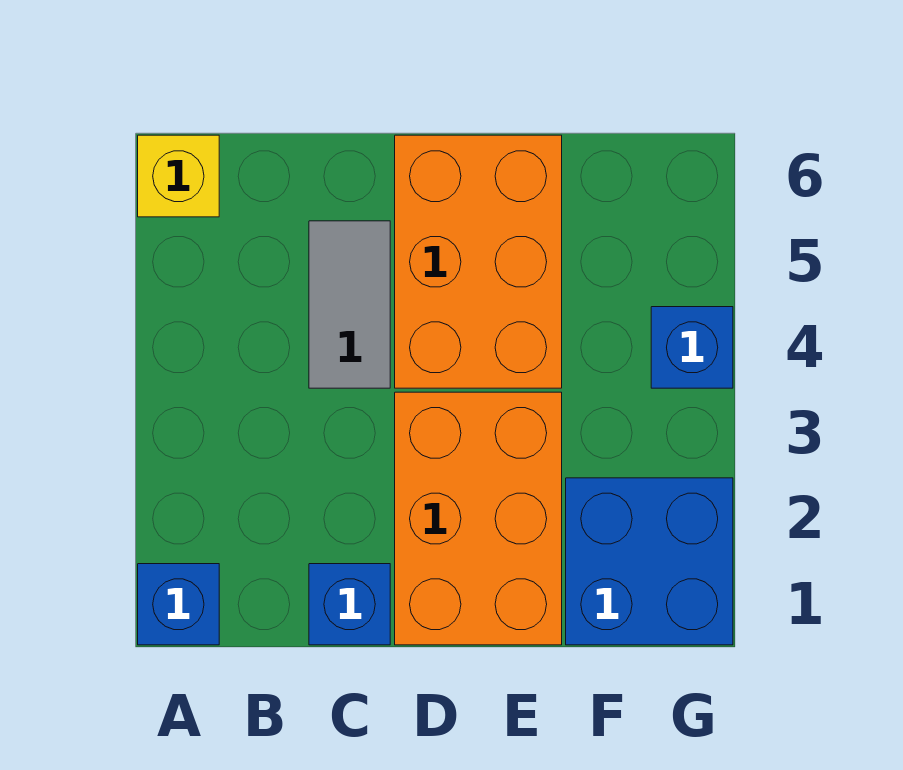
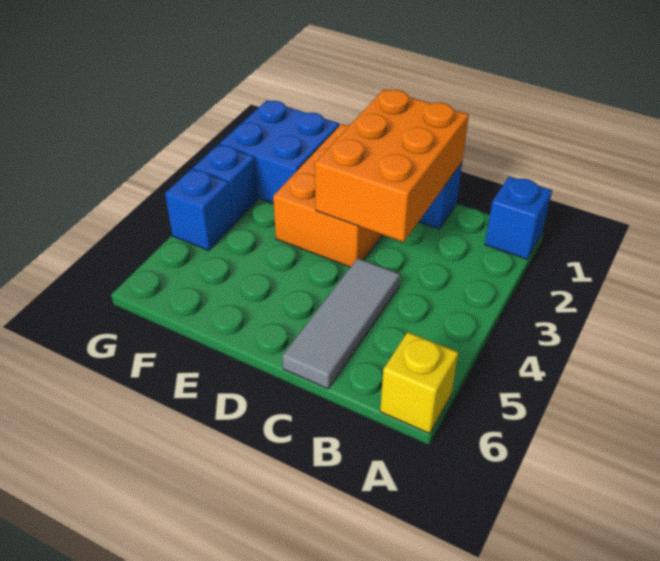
grey 1x2 tile [309,221,390,388] -> grey 1x3 tile [282,258,400,389]
orange 2x3 brick [395,135,562,388] -> orange 2x3 brick moved to [315,90,469,242]
none -> blue 1x1 brick [193,144,258,223]

